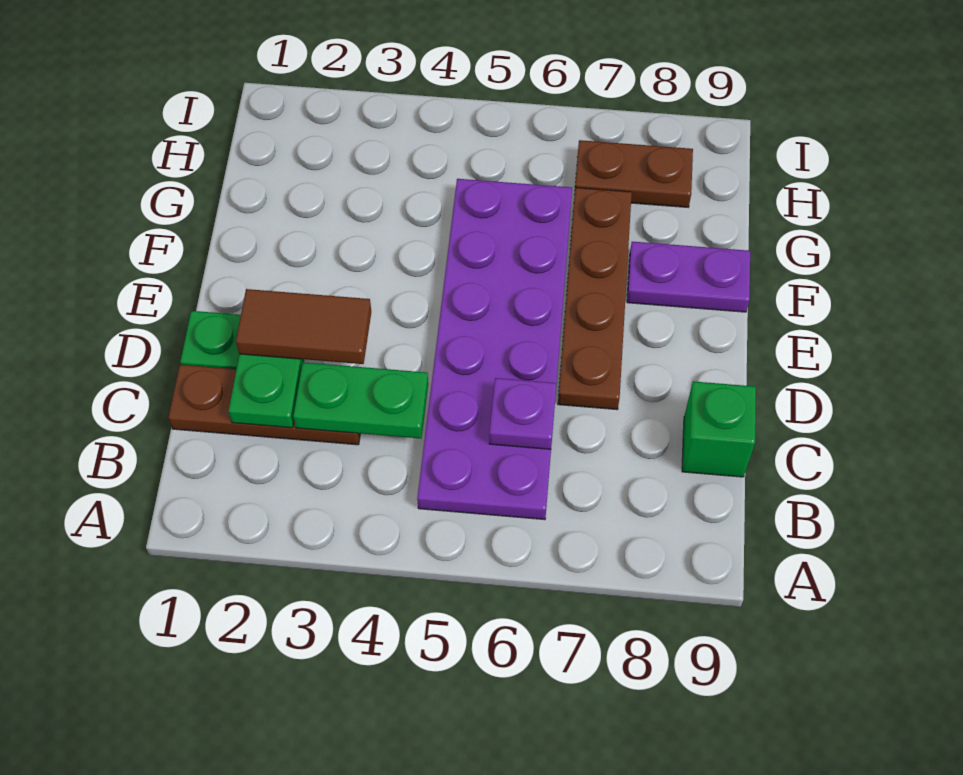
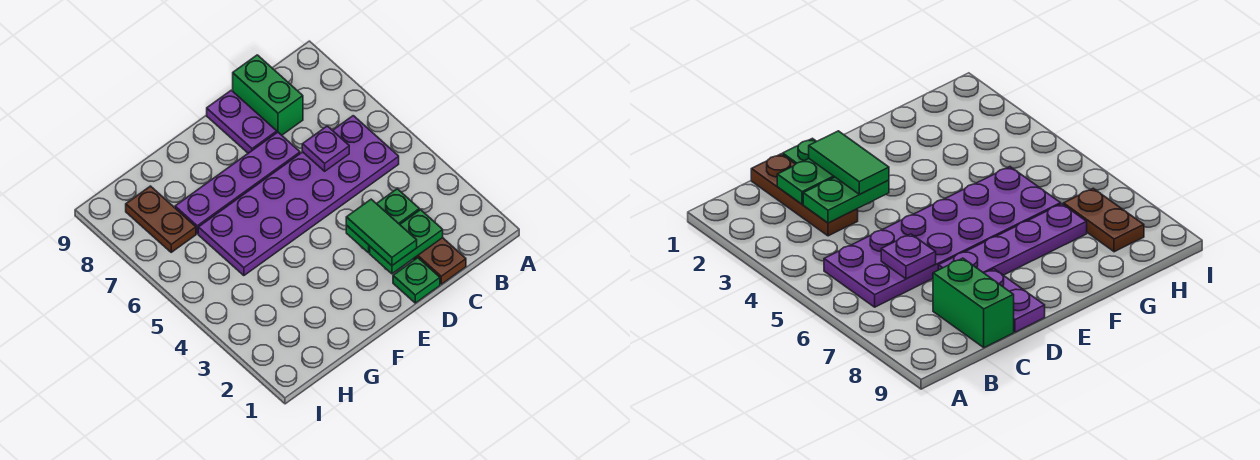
green 1x2 plate [293,362,428,438] -> green 1x2 plate turned to [346,189,419,253]
green 1x1 brick [682,381,756,477] -> green 1x2 brick [233,55,303,135]
brown 1x2 tile [236,289,371,364] -> green 1x2 tile [346,199,417,265]
brown 1x4 plate [558,188,632,410] -> purple 1x4 plate [175,132,300,234]
purple 1x2 plate [627,242,750,312] -> purple 1x2 plate moved to [207,90,277,153]

